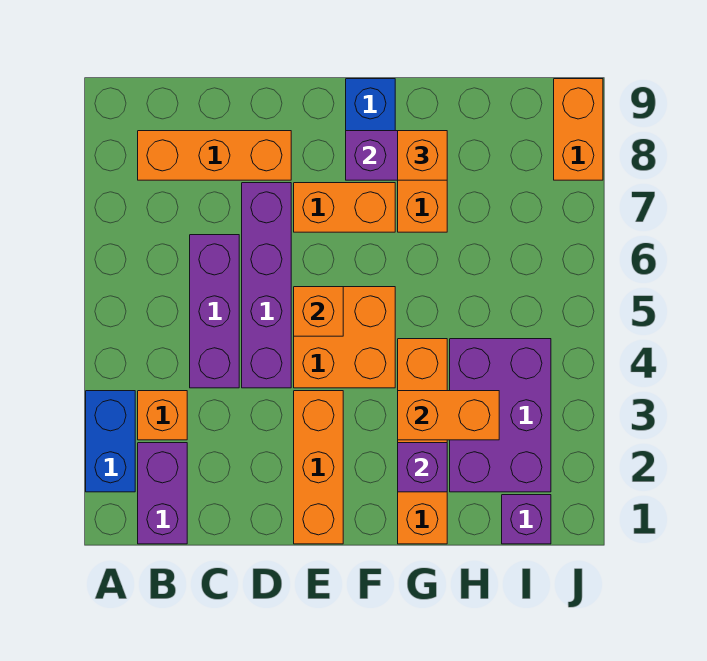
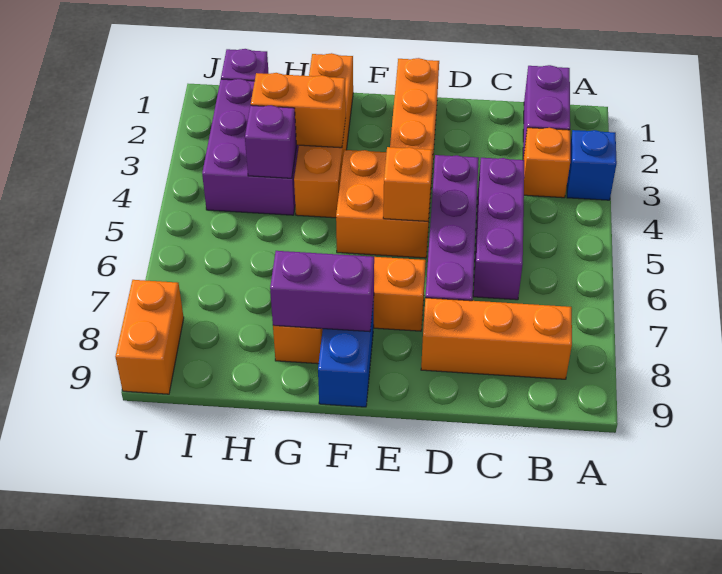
blue 1x2 brick [86,391,135,492] -> blue 1x1 brick [567,130,617,200]
purple 1x1 brick [398,443,447,492] -> purple 1x1 brick moved to [245,105,296,178]
orange 1x1 brick [398,131,447,180] -> none

